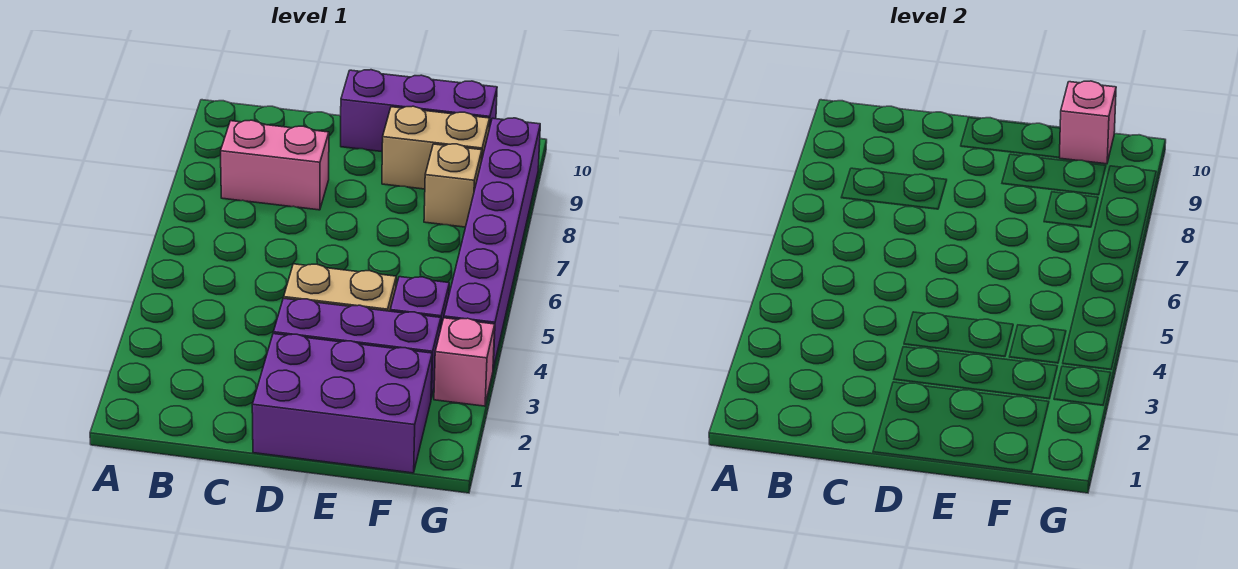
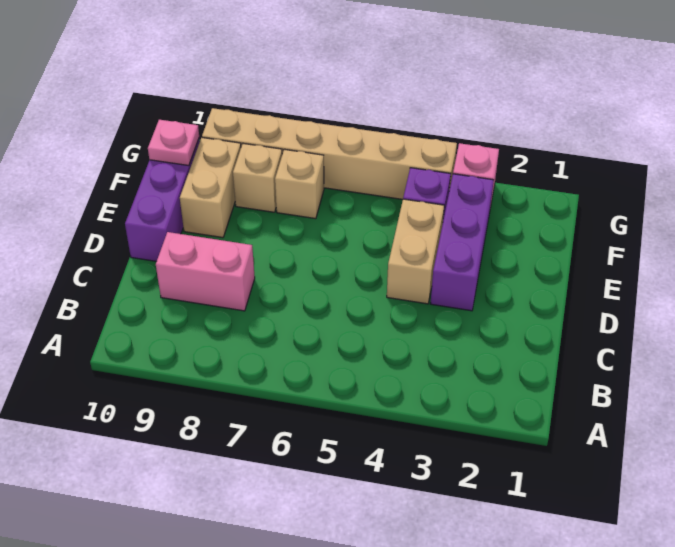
pink 1x2 brick [221,120,329,210] -> pink 1x2 brick turned to [156,232,255,311]
purple 2x3 brick [252,334,432,473] -> none
none -> tan 1x1 brick [275,149,324,219]
pink 1x1 brick [1059,81,1116,164] -> pink 1x1 plate [148,120,199,166]
purple 1x6 brick [444,118,540,369] -> tan 1x6 brick [202,108,457,199]

